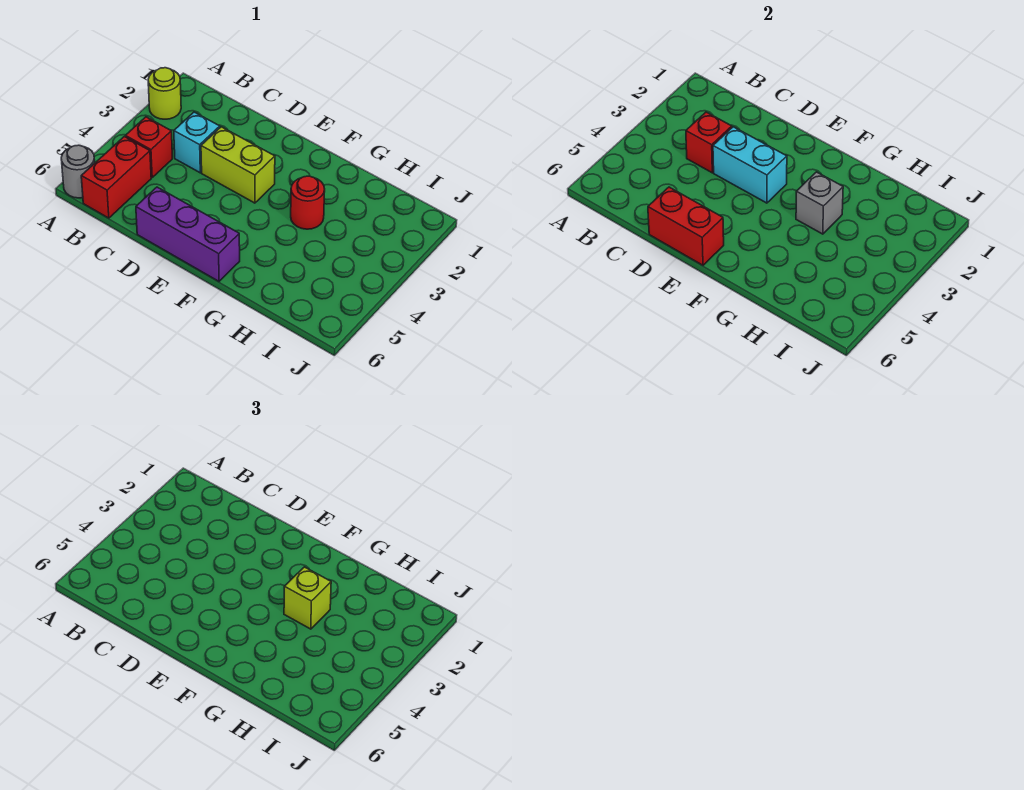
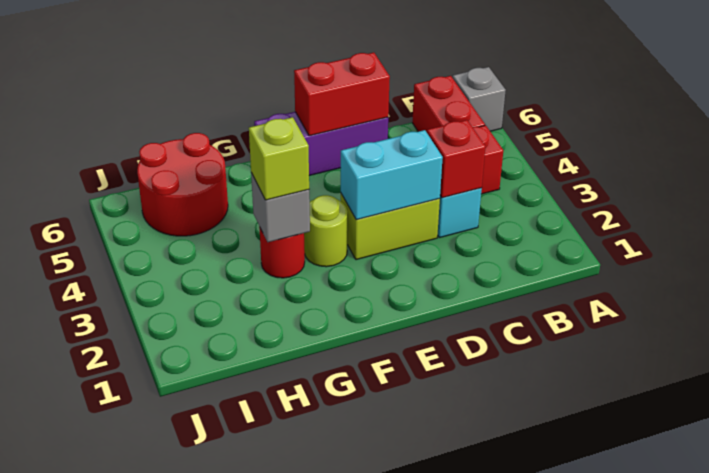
lime 1x1 round brick [148,68,181,119] -> lime 1x1 round brick moved to [304,195,348,267]
grey 1x1 round brick [61,145,95,198] -> grey 1x1 brick [453,67,506,131]
none -> red 2x2 round brick [137,133,228,236]

